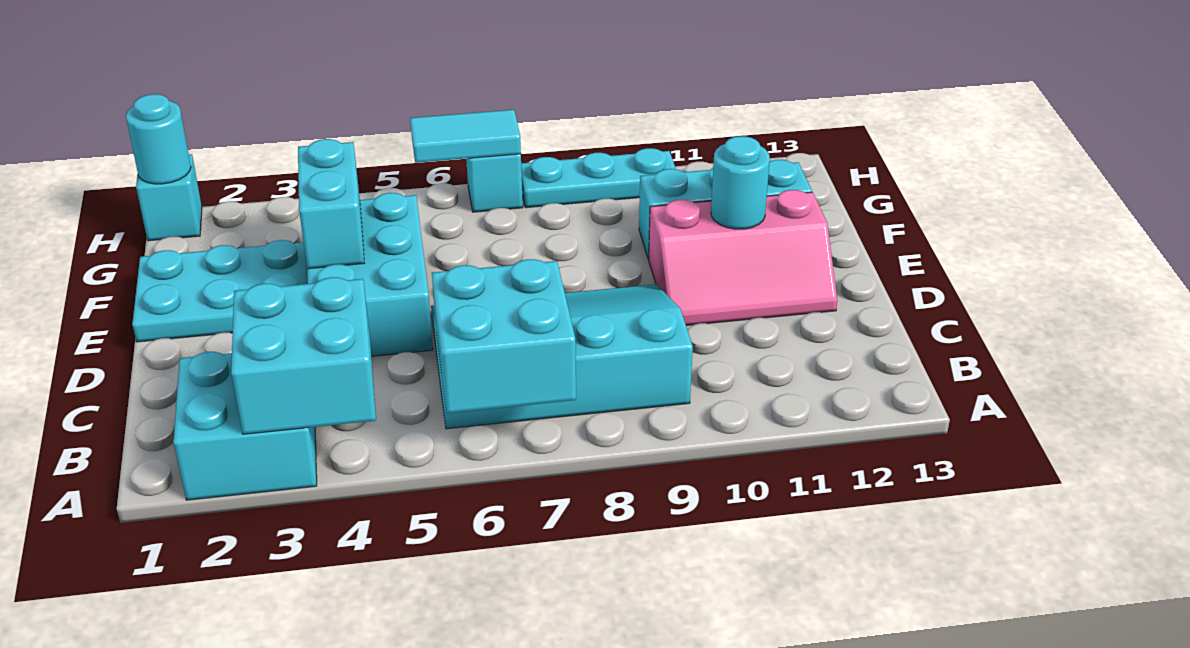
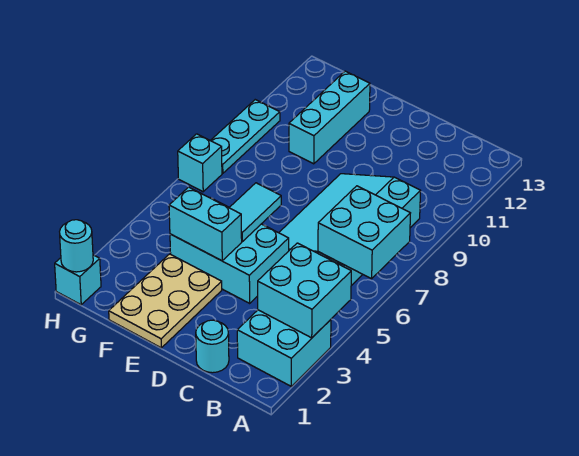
pink 2x3 slope [649,190,837,326] -> none
cyan 2x3 plate [132,240,308,342] -> tan 2x3 plate [109,254,222,348]
cyan 1x1 round brick [711,136,770,229] -> cyan 1x1 round brick moved to [196,320,229,373]
cyan 1x2 tile [410,110,521,163] -> cyan 1x2 tile moved to [229,183,281,242]

